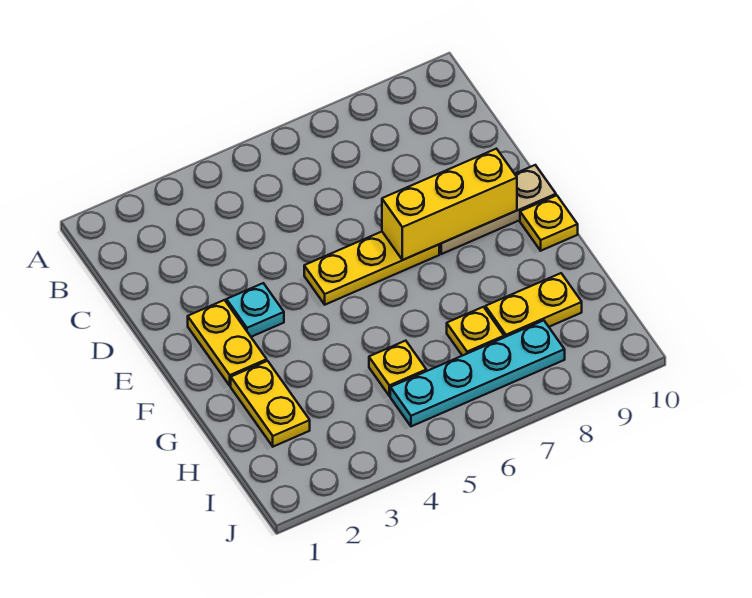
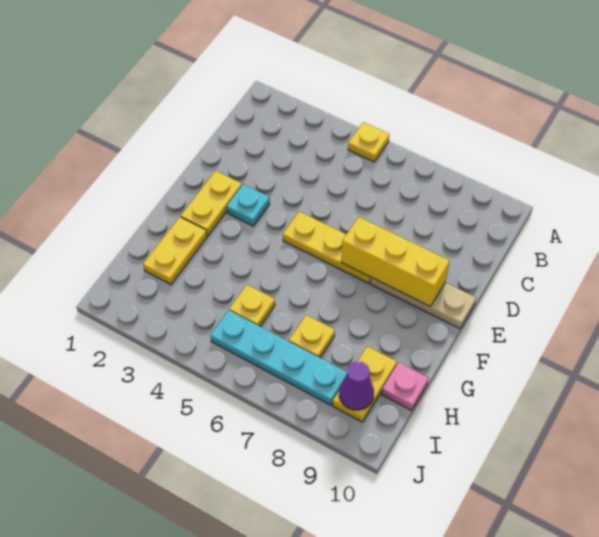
yellow 1x1 plate [520,195,578,251] -> yellow 1x1 plate moved to [348,122,389,162]
yellow 1x2 plate [485,273,582,337] -> yellow 1x2 plate turned to [333,346,397,422]
none -> pink 1x1 plate [381,362,429,410]
none -> purple 1x1 cone [339,361,374,410]

